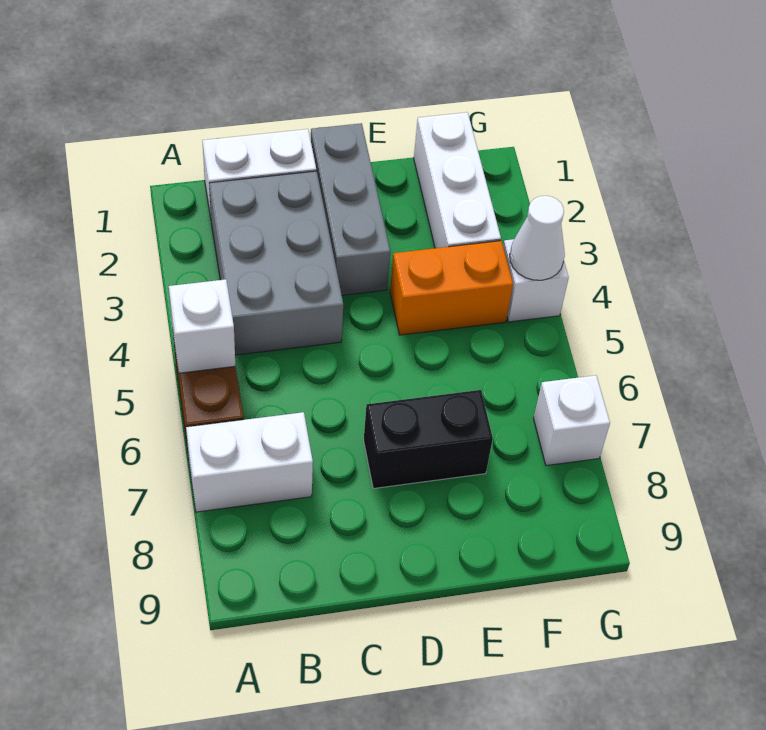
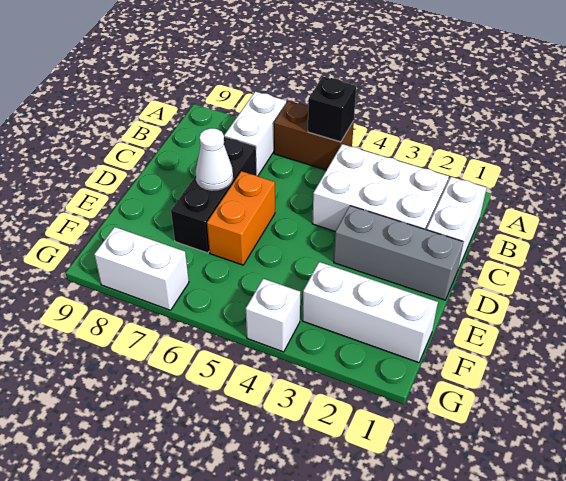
white 1x1 brick [169,279,235,373] -> black 1x1 brick [308,77,356,142]
grey 2x3 brick [209,171,343,355] -> white 2x3 brick [312,144,449,231]
black 1x2 brick [364,390,493,489] -> black 1x3 brick [171,136,257,253]
orange 1x2 brick [390,241,513,335] -> orange 1x2 brick moved to [207,171,275,265]
white 1x1 cone [510,196,565,280] -> white 1x1 cone moved to [196,128,233,190]
white 1x1 brick [534,375,610,466] -> white 1x2 brick [94,227,189,310]

